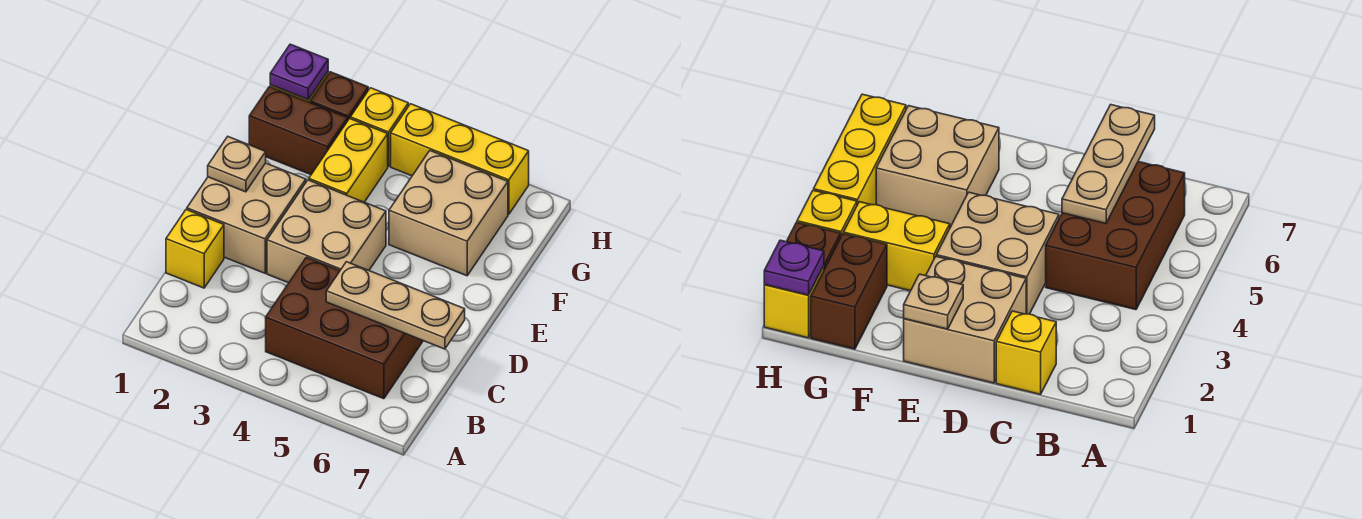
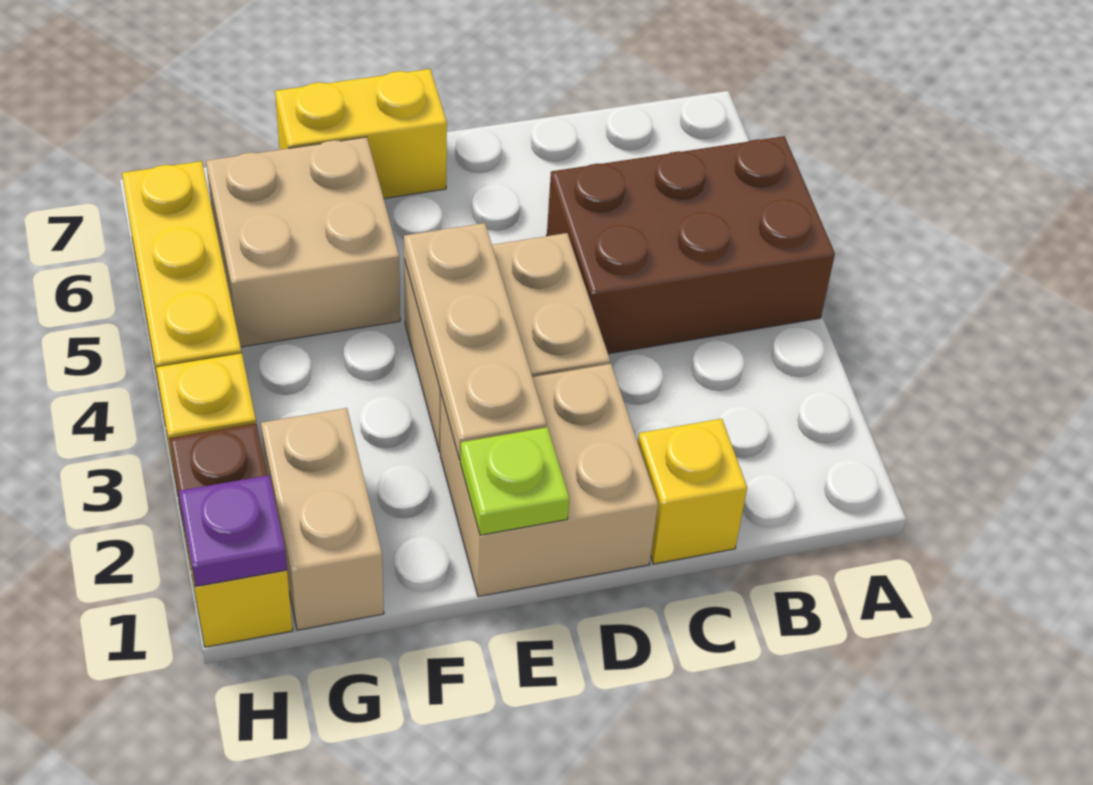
brown 2x3 brick [266,257,423,399] -> brown 2x3 brick turned to [547,136,835,354]
tan 1x3 plate [326,262,465,349] -> tan 1x3 plate moved to [404,223,547,460]
tan 1x1 plate [208,137,266,192] -> lime 1x1 plate [460,427,569,535]
yellow 1x2 brick [309,119,388,202] -> yellow 1x2 brick moved to [275,69,447,198]
brown 1x2 brick [249,87,348,175] -> tan 1x2 brick [261,408,384,630]

